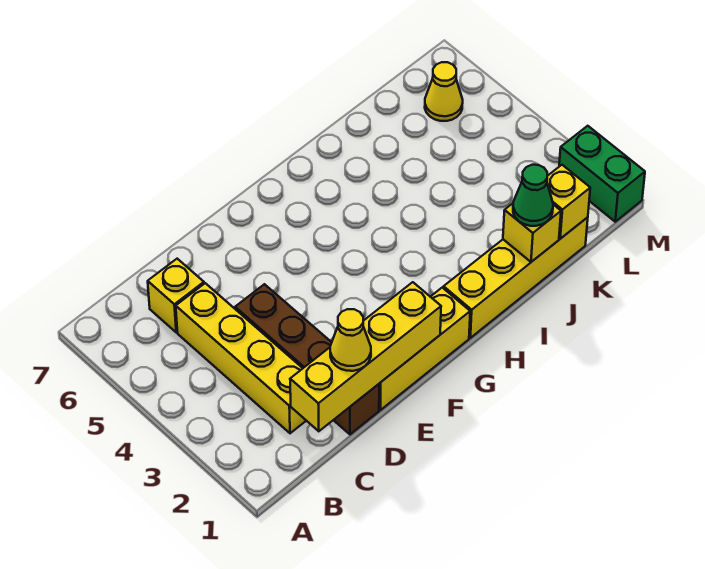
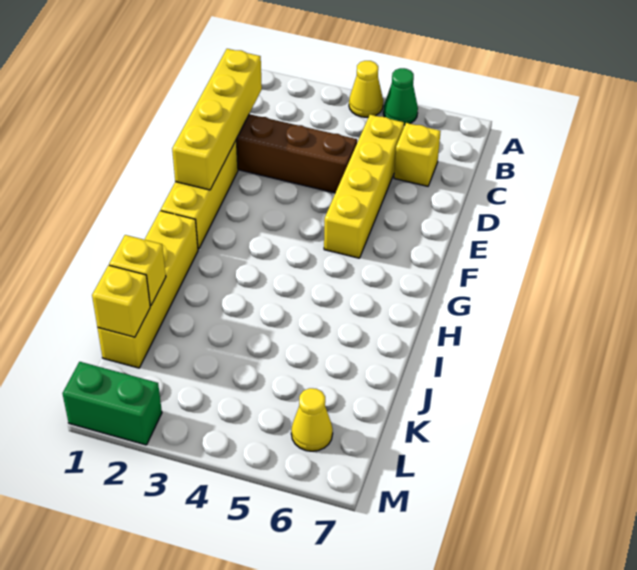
yellow 1x4 brick [176,283,306,433] -> yellow 1x4 brick turned to [324,115,404,258]
yellow 1x1 cone [330,309,371,371] -> yellow 1x1 cone moved to [349,61,383,117]
green 1x1 cone [513,165,553,226] -> green 1x1 cone moved to [383,68,418,125]

